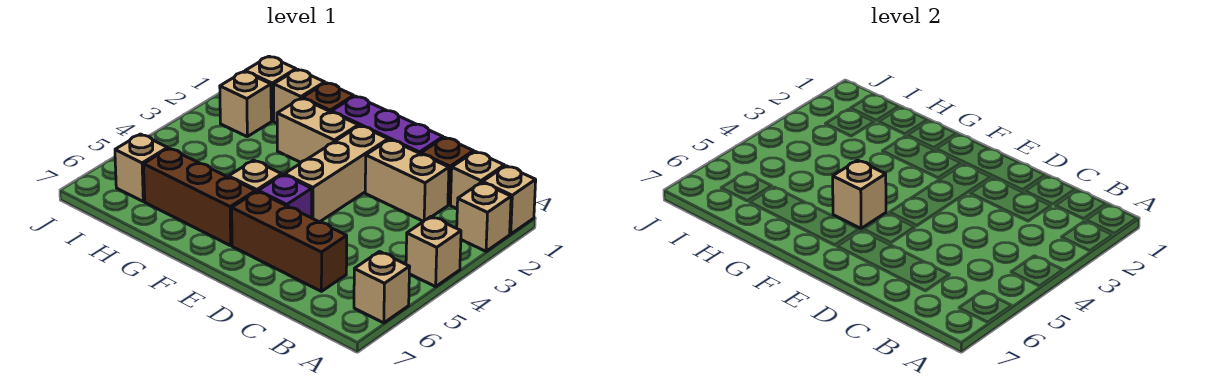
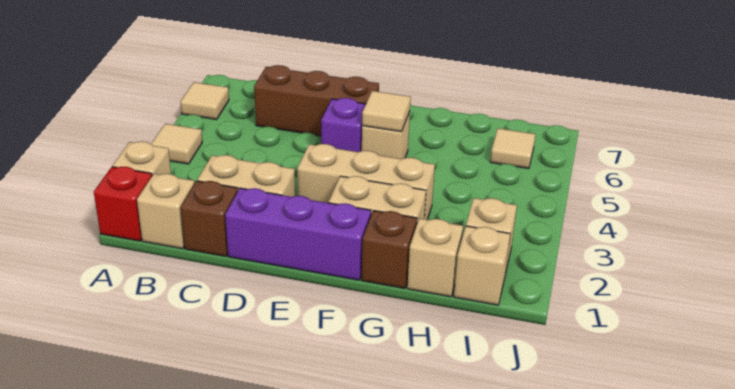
tan 1x1 brick [483,166,536,234] -> red 1x1 brick [94,167,152,241]
tan 1x1 brick [406,217,461,287] -> tan 1x1 tile [151,124,202,164]
tan 1x1 brick [354,252,410,323] -> tan 1x1 tile [180,82,229,119]
tan 1x3 brick [284,126,388,222] -> tan 1x3 brick turned to [297,144,435,219]
tan 1x1 brick [833,160,886,228] -> tan 1x1 tile [362,91,411,132]
brown 1x3 brick [144,148,256,246] -> none
tan 1x1 brick [115,134,168,201] -> tan 1x1 tile [490,128,536,169]

